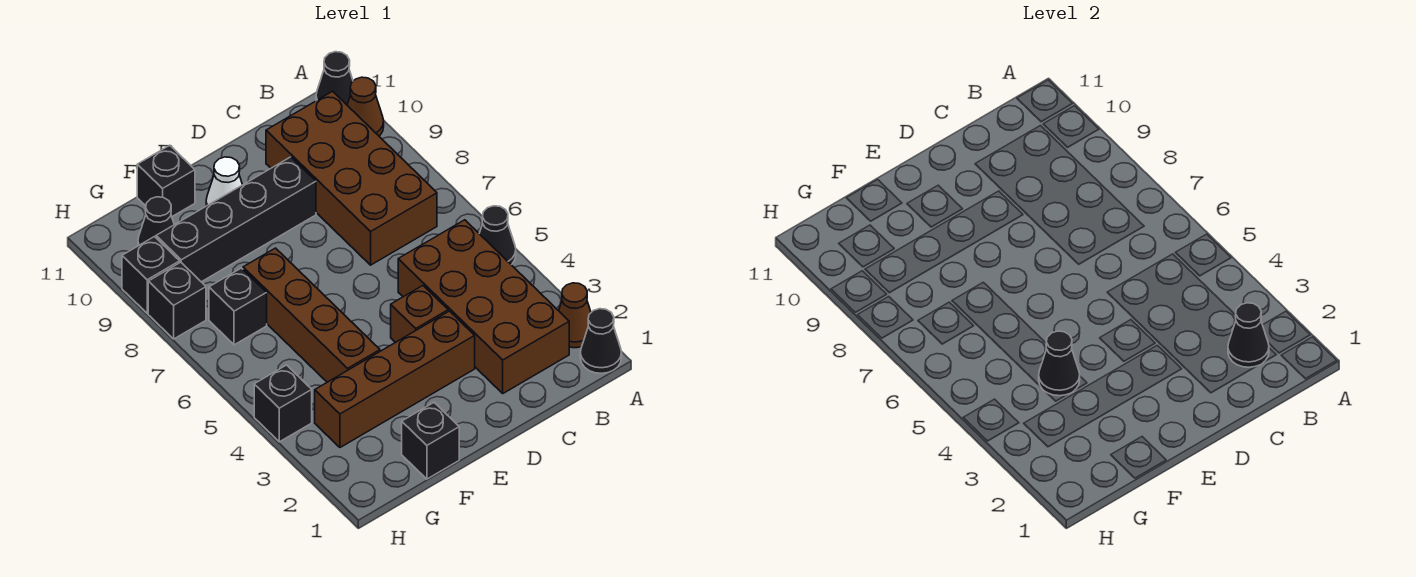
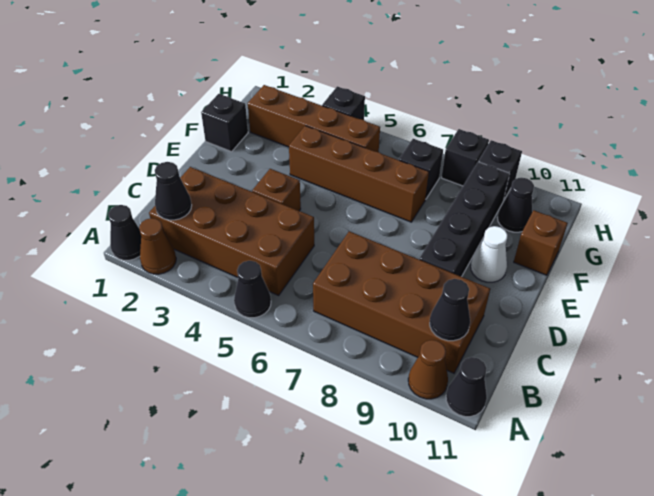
brown 1x4 brick [315,311,475,447] -> brown 1x4 brick turned to [248,85,380,152]
black 1x1 cone [1039,331,1080,396] -> black 1x1 cone moved to [430,279,470,341]
black 1x1 brick [137,145,195,216] -> brown 1x1 brick [514,210,568,275]

